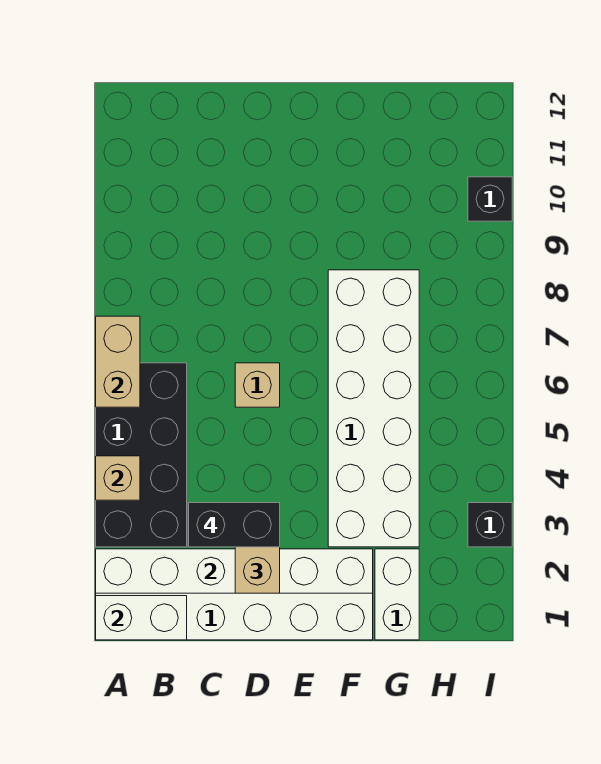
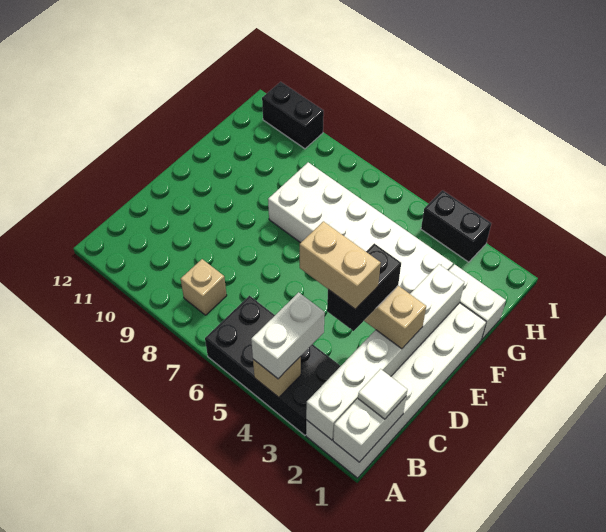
none -> white 1x2 brick [251,292,325,379]
tan 1x2 brick [96,316,140,407] -> tan 1x2 brick moved to [300,221,381,309]
none -> white 1x1 tile [358,369,408,419]
tan 1x1 brick [235,363,280,407] -> tan 1x1 brick moved to [181,259,227,315]
black 1x1 brick [468,503,512,547] -> black 1x2 brick [421,190,491,262]
black 1x1 brick [468,177,512,221] -> black 1x2 brick [262,82,324,149]

